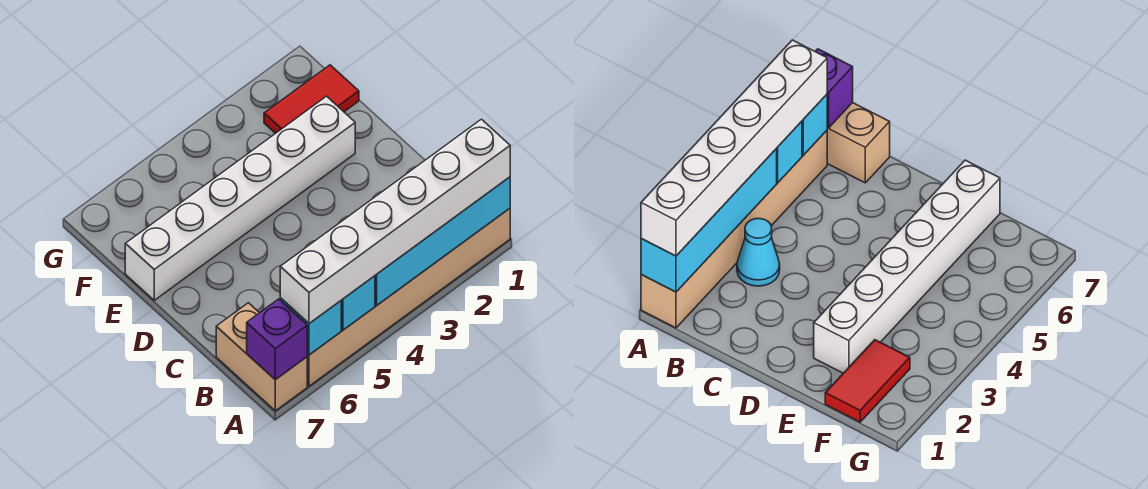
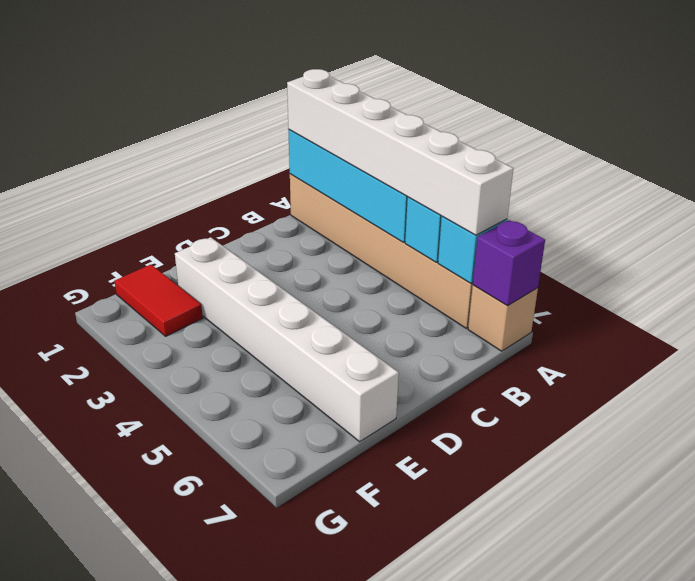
tan 1x2 brick [216,303,307,411] -> tan 1x1 brick [468,285,538,351]
cyan 1x1 cone [737,218,780,286] -> none

